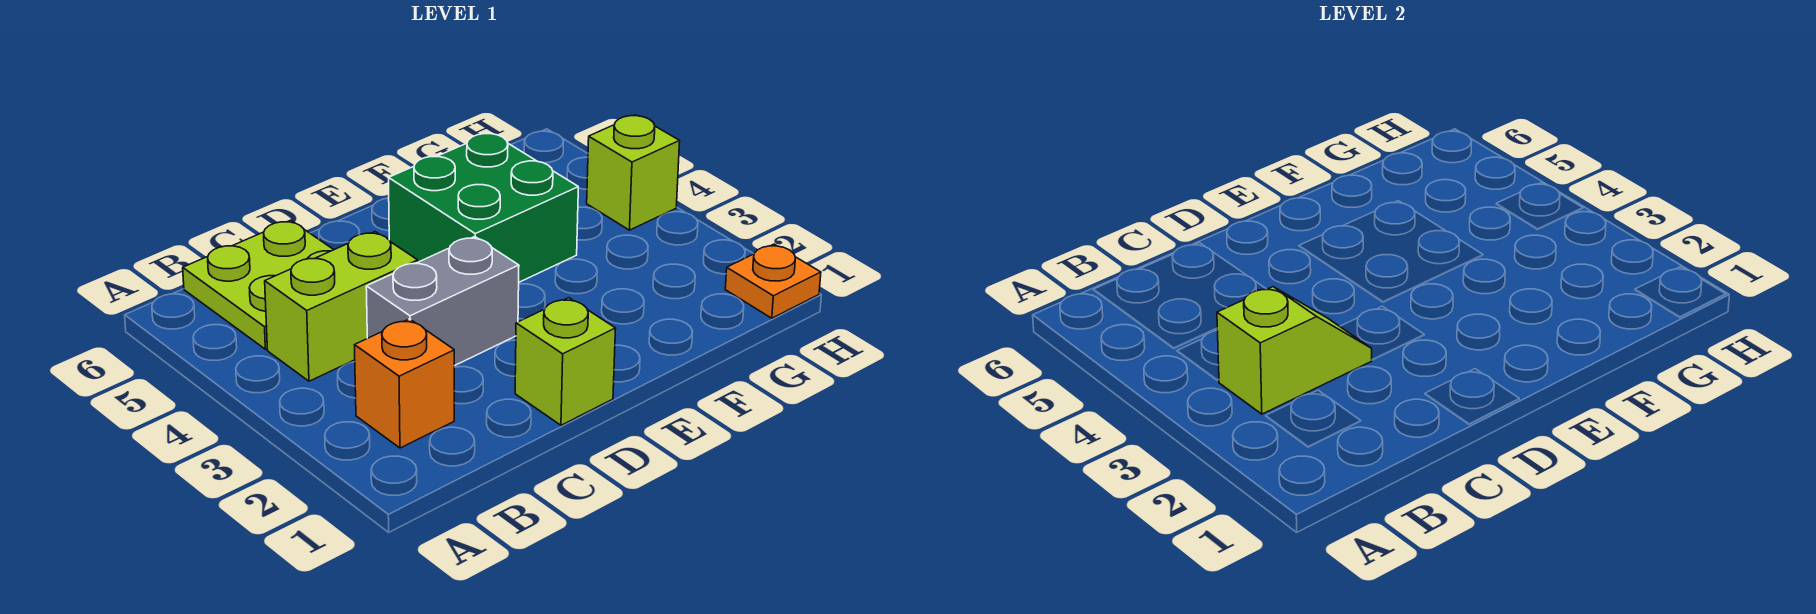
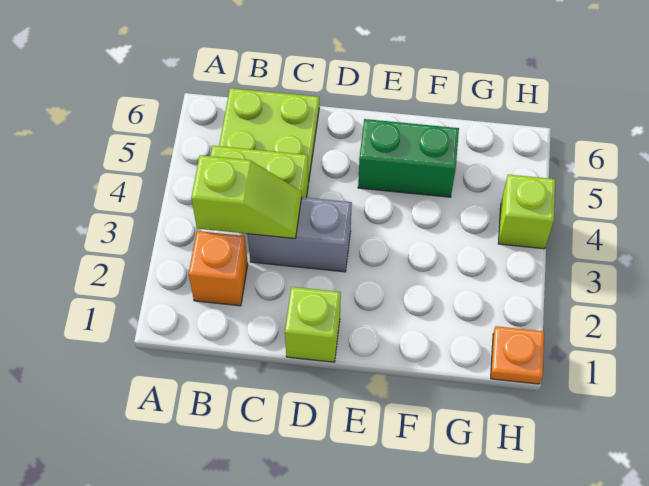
green 2x2 brick [389,133,578,282] -> green 1x2 brick [358,119,459,197]

